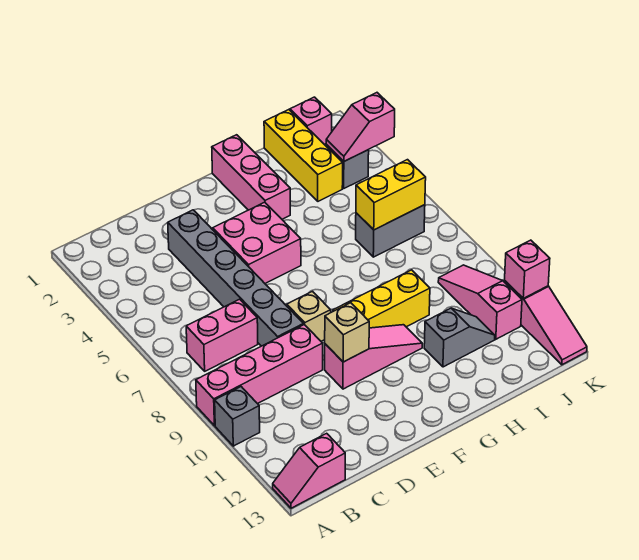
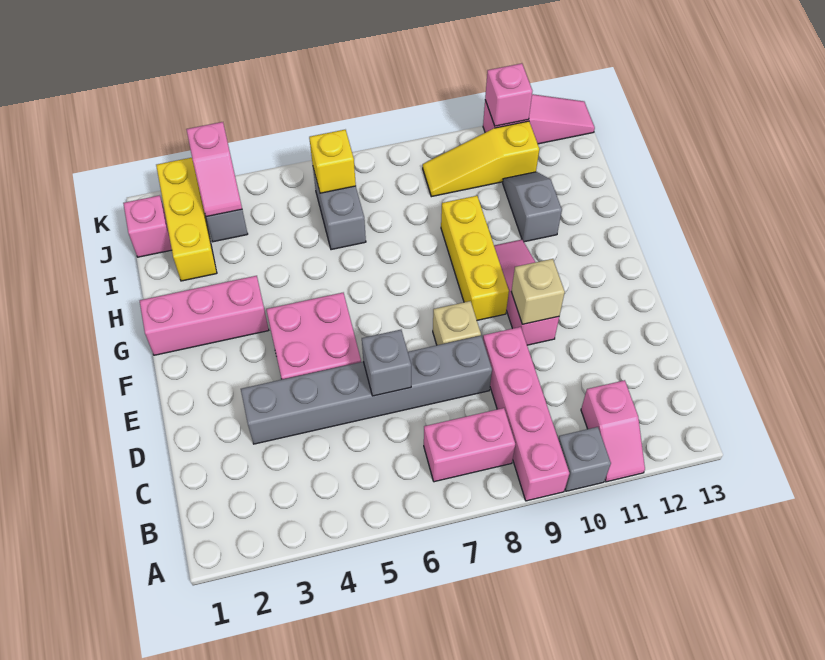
pink 1x2 slope [273,433,345,508] -> pink 1x2 slope moved to [581,380,645,482]
pink 1x2 brick [186,299,258,371] -> pink 1x2 brick turned to [424,408,515,482]
none -> grey 1x1 brick [362,330,411,396]
yellow 1x3 brick [264,110,343,201] -> yellow 1x3 brick turned to [156,158,217,281]
yellow 1x2 brick [356,160,426,230] -> yellow 1x1 brick [309,130,356,193]
pink 1x3 slope [438,265,522,339] -> yellow 1x3 slope [423,121,539,197]

